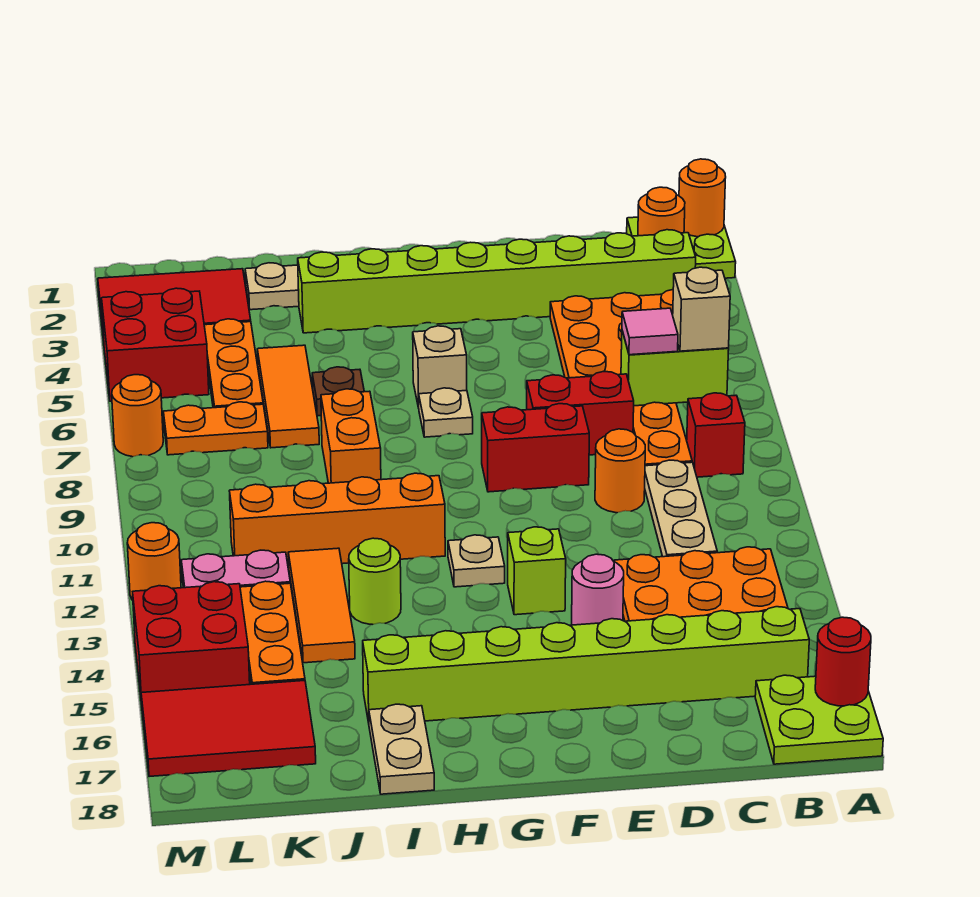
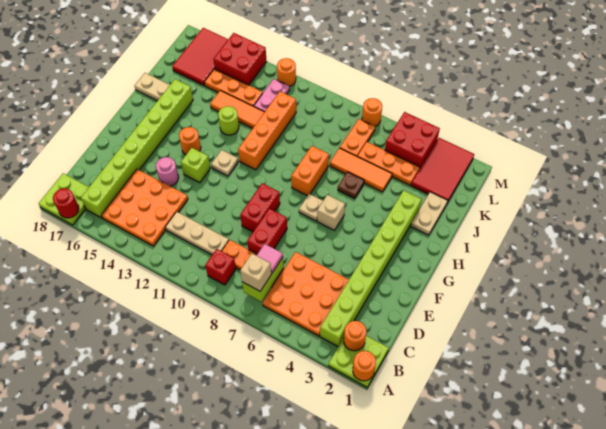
orange 1x1 round brick [595,429,645,513] -> orange 1x1 round brick moved to [179,127,201,155]
orange 1x2 brick [321,389,381,483] -> orange 1x2 brick turned to [291,146,329,196]

